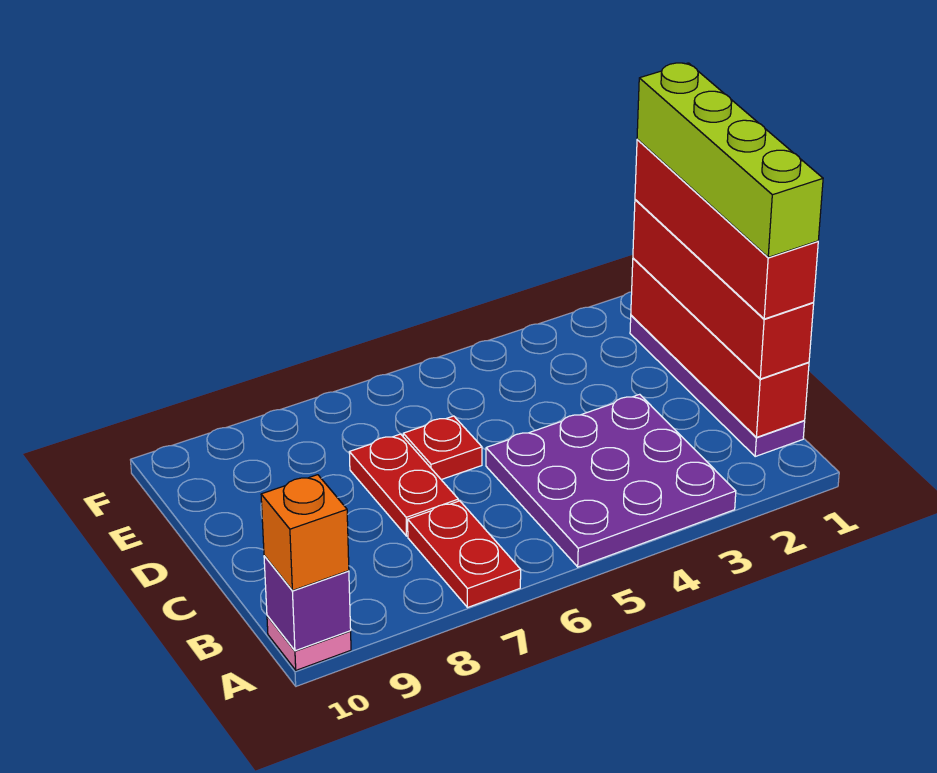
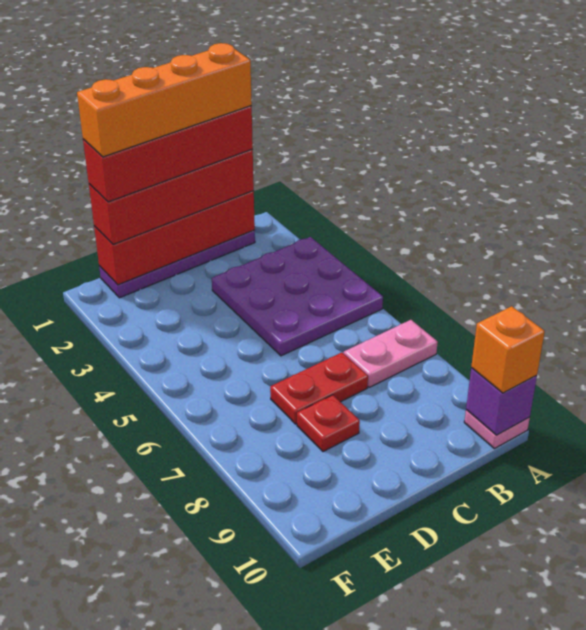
red 1x2 plate [408,501,521,608] -> pink 1x2 plate [344,320,438,387]
lime 1x4 brick [637,63,823,257] -> orange 1x4 brick [77,43,252,157]
red 1x1 plate [403,416,482,480] -> red 1x1 plate moved to [297,395,360,452]

